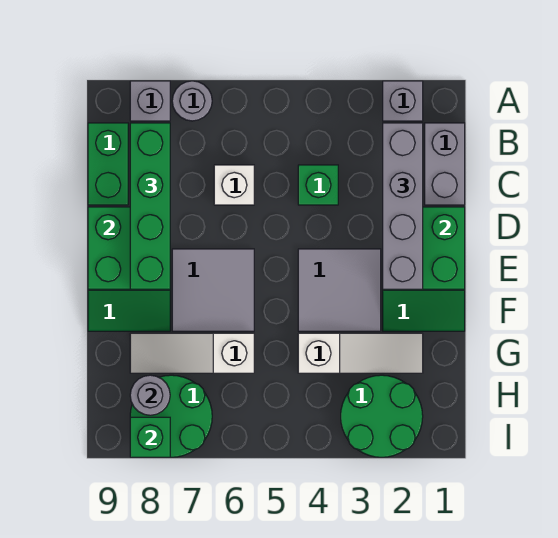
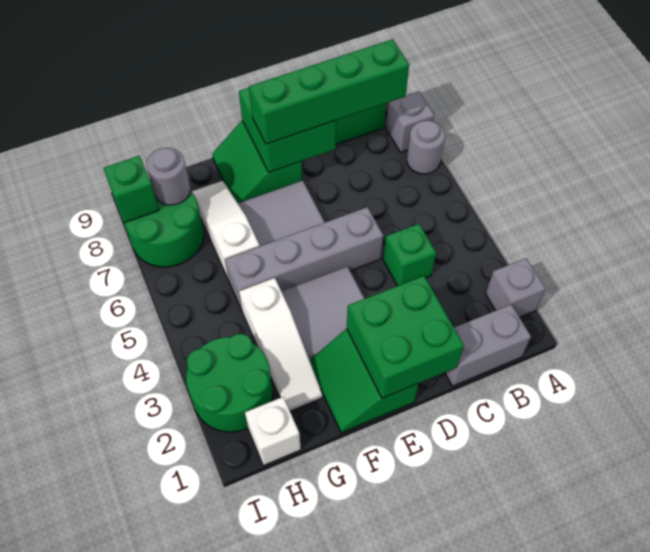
grey 1x4 brick [383,123,423,289] -> grey 1x4 brick moved to [225,207,383,310]
white 1x1 brick [214,165,254,205] -> white 1x1 brick moved to [245,397,301,466]

